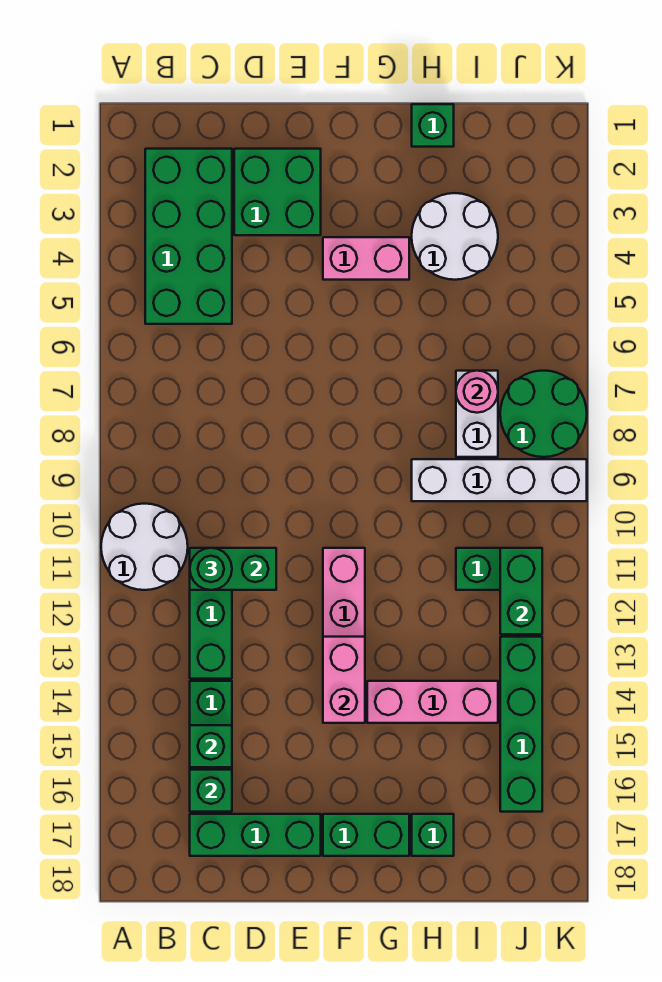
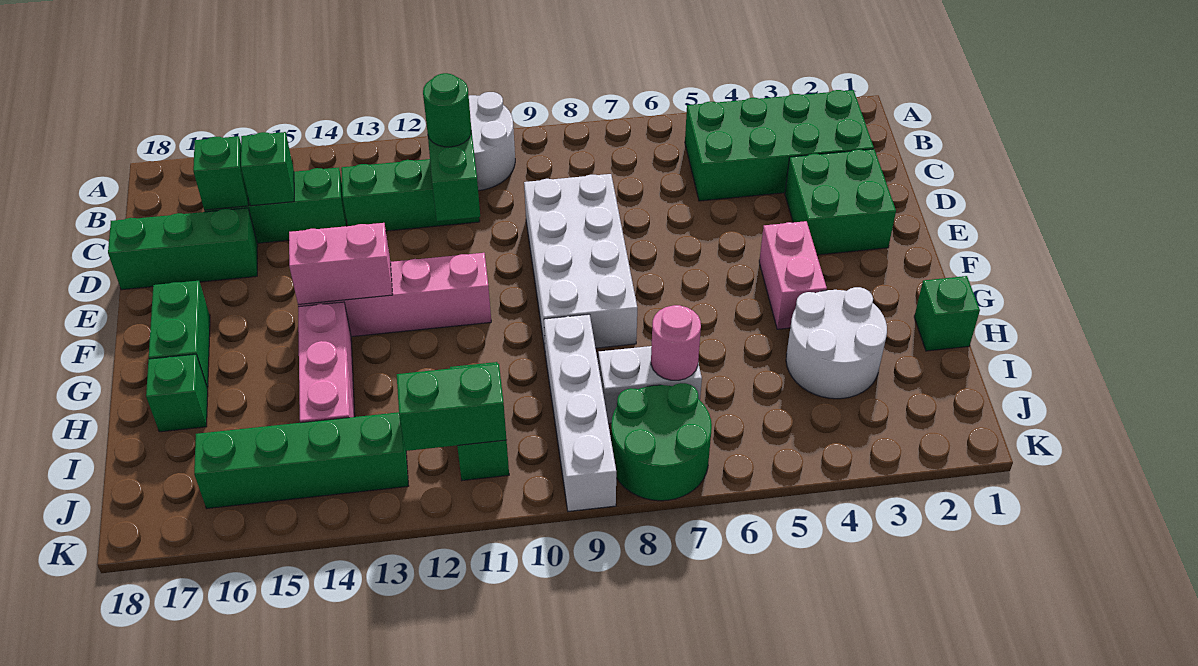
green 1x3 brick [190,814,321,856] -> green 1x3 brick turned to [108,208,258,290]
none -> white 2x4 brick [524,174,637,349]

